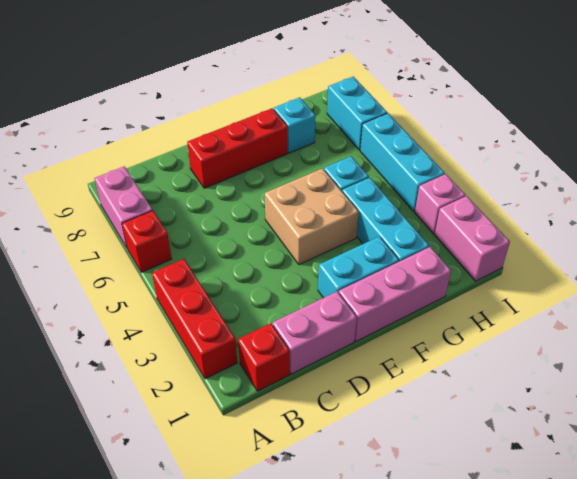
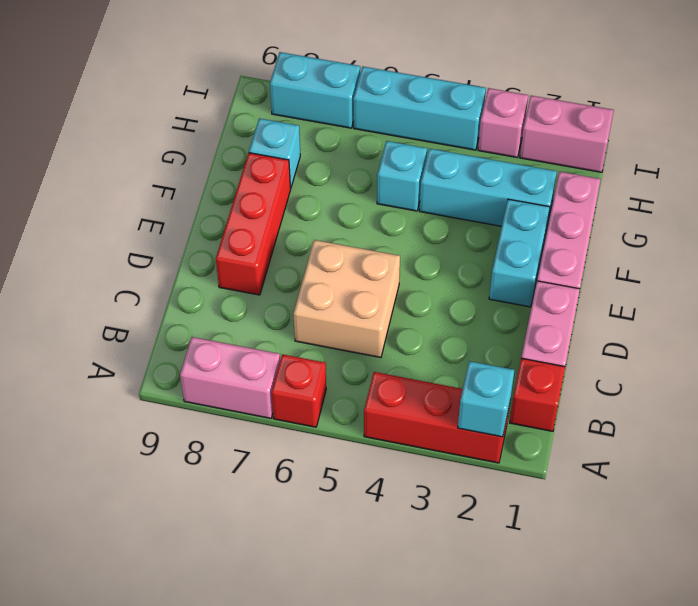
none -> cyan 1x1 brick [458,361,514,437]
tan 2x2 brick [265,168,359,265] -> tan 2x2 brick moved to [293,240,400,358]

